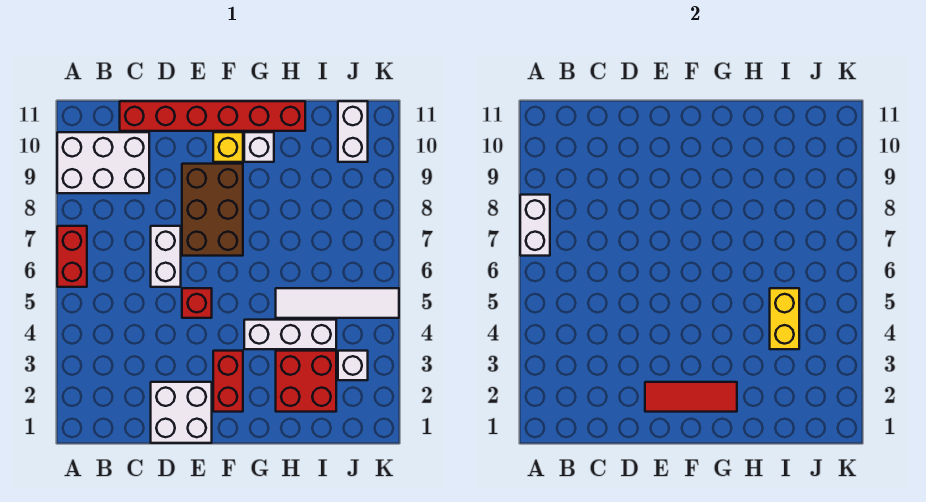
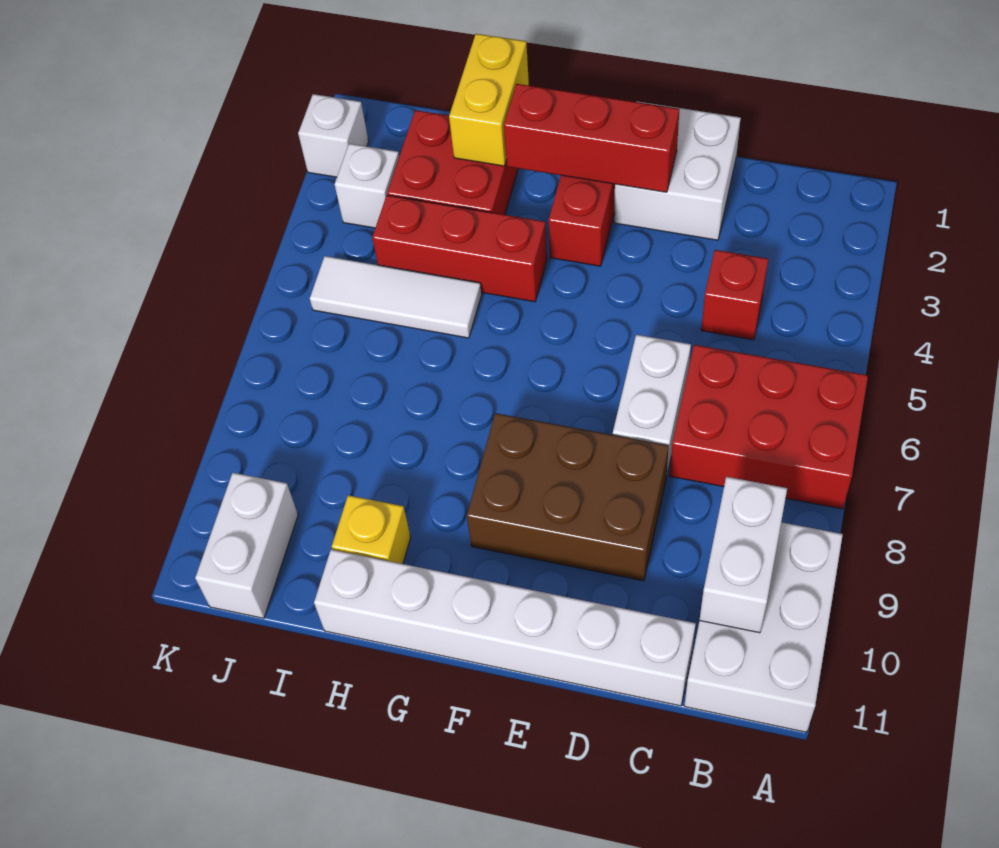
red 1x2 brick [57,226,87,287] -> red 2x3 brick [670,345,868,509]
white 1x2 brick [520,195,550,256] -> white 1x2 brick moved to [699,477,787,633]
white 2x3 brick [57,132,149,193] -> white 2x3 brick turned to [684,522,843,732]
red 1x6 brick [120,101,305,131] -> white 1x6 brick [314,550,696,706]
red 1x3 tile [645,382,737,412] -> red 1x3 brick [504,84,679,192]
red 1x1 brick [182,288,212,318] -> red 1x1 brick moved to [701,250,768,340]
brown 2x3 brick [182,164,243,256] -> brown 2x3 brick turned to [467,413,669,581]
yellow 1x1 brick [213,132,243,162] -> yellow 1x1 brick moved to [332,495,411,564]
white 1x3 brick [244,320,336,349] -> red 1x3 brick [372,195,547,302]
white 1x1 brick [244,132,274,162] -> white 1x1 brick moved to [298,94,369,177]
white 1x4 tile [276,288,399,318] -> white 1x3 tile [310,256,482,338]
yellow 1x2 brick [770,288,799,349] -> yellow 1x2 brick moved to [449,34,529,166]

